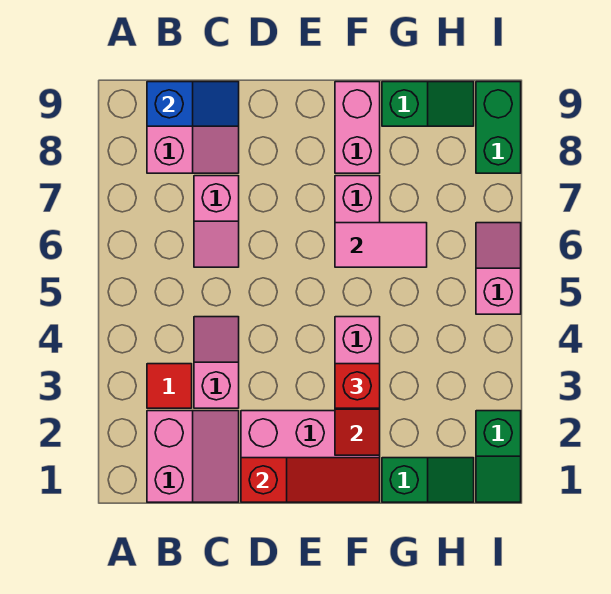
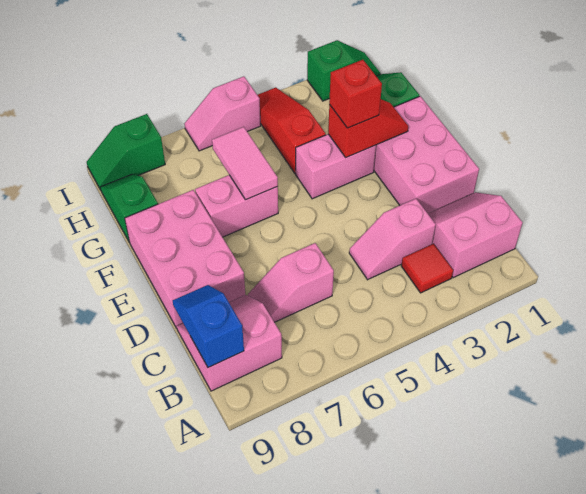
pink 1x2 slope [194,176,239,267] -> pink 1x2 slope turned to [248,243,334,322]
red 1x3 slope [241,458,380,502] -> red 1x3 slope moved to [258,88,326,173]
pink 1x2 brick [335,82,380,173] -> pink 2x3 brick [125,190,245,328]
green 1x2 brick [476,82,521,173] -> green 1x2 slope [87,114,165,190]

